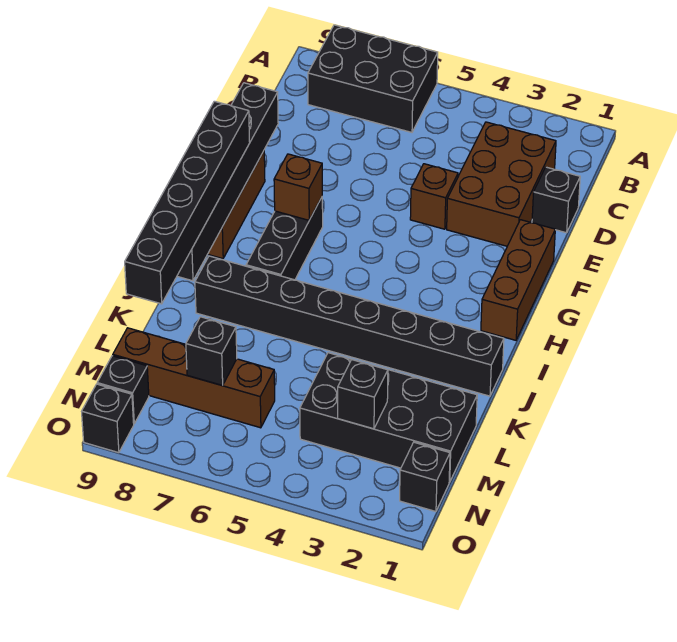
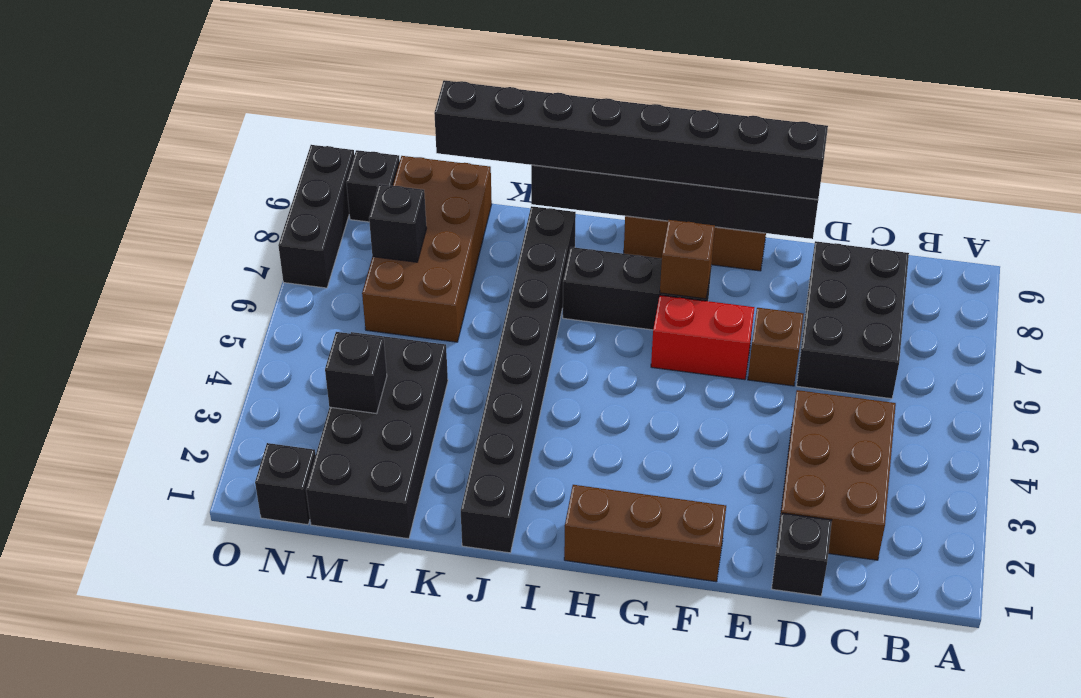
black 2x3 brick [308,25,438,132] -> black 2x3 brick moved to [797,241,909,399]
brown 2x3 brick [447,122,556,246] -> brown 2x3 brick turned to [778,390,896,560]
brown 1x1 brick [410,164,458,229] -> brown 1x1 brick moved to [748,308,804,386]
none -> red 1x2 brick [651,295,755,380]
black 1x6 brick [125,101,250,304] -> black 1x8 brick [434,80,828,200]
brown 1x4 brick [113,328,275,428] -> brown 2x4 brick [362,156,492,342]
black 1x1 brick [82,384,134,453] -> black 1x3 brick [278,145,354,288]

